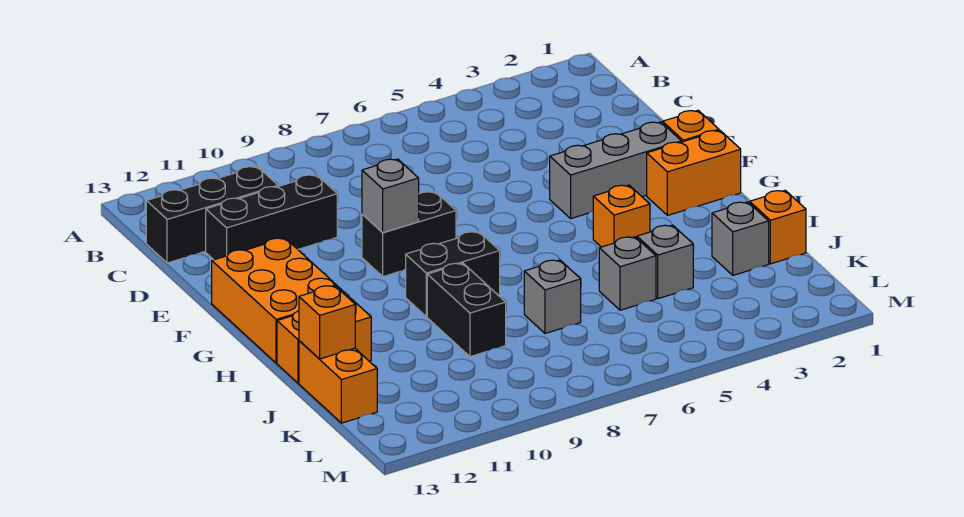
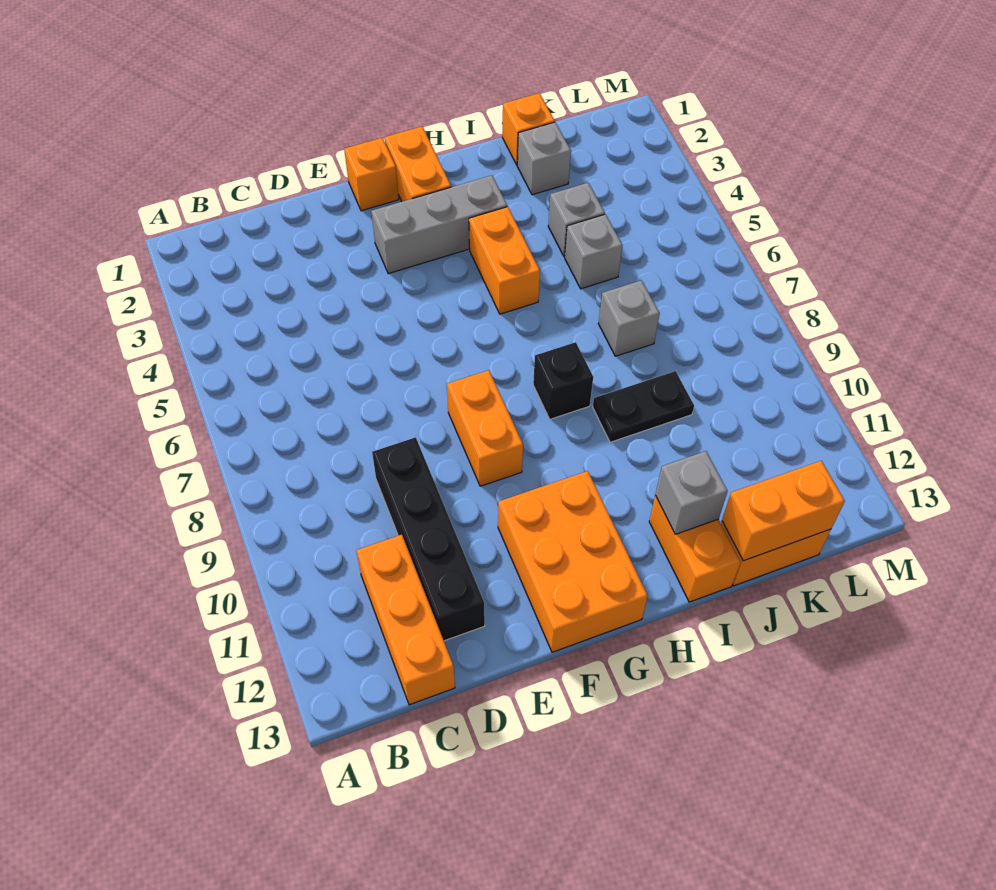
black 1x3 brick [146,166,278,263] -> orange 1x3 brick [356,535,455,705]
black 1x3 brick [206,175,337,260] -> black 1x4 brick [372,437,485,641]
grey 1x3 brick [550,122,681,218] -> grey 1x3 brick turned to [371,175,507,274]
black 1x2 brick [362,192,456,277] -> orange 1x2 brick [447,370,523,486]
grey 1x1 brick [362,159,419,232] -> grey 1x1 brick moved to [655,451,727,534]
orange 2x3 brick [212,238,349,363] -> orange 2x3 brick turned to [498,471,648,652]
orange 1x1 brick [593,185,650,247] -> orange 1x2 brick [469,207,540,314]
black 1x2 brick [406,231,500,317] -> black 1x1 brick [533,342,593,419]
black 1x2 brick [427,263,506,357] -> black 1x2 plate [593,371,694,442]
orange 1x1 brick [299,285,355,359] -> orange 1x2 brick [722,461,845,561]

